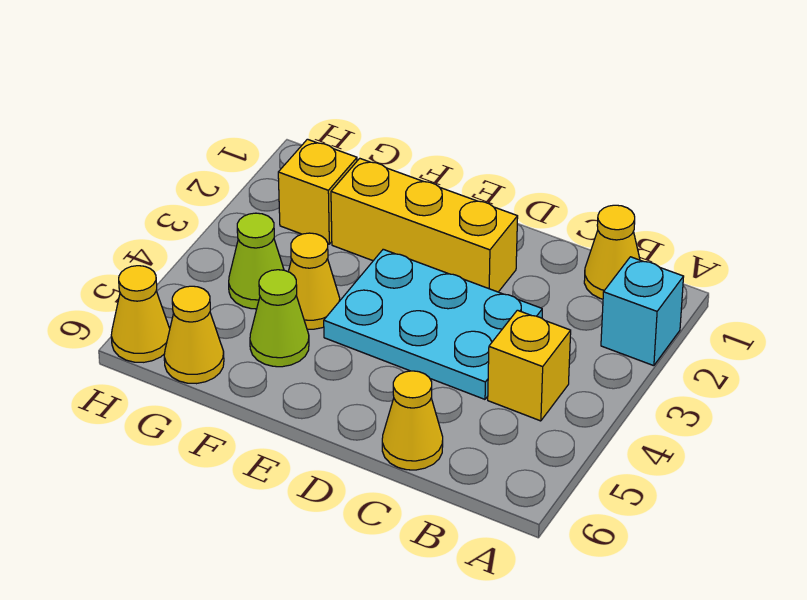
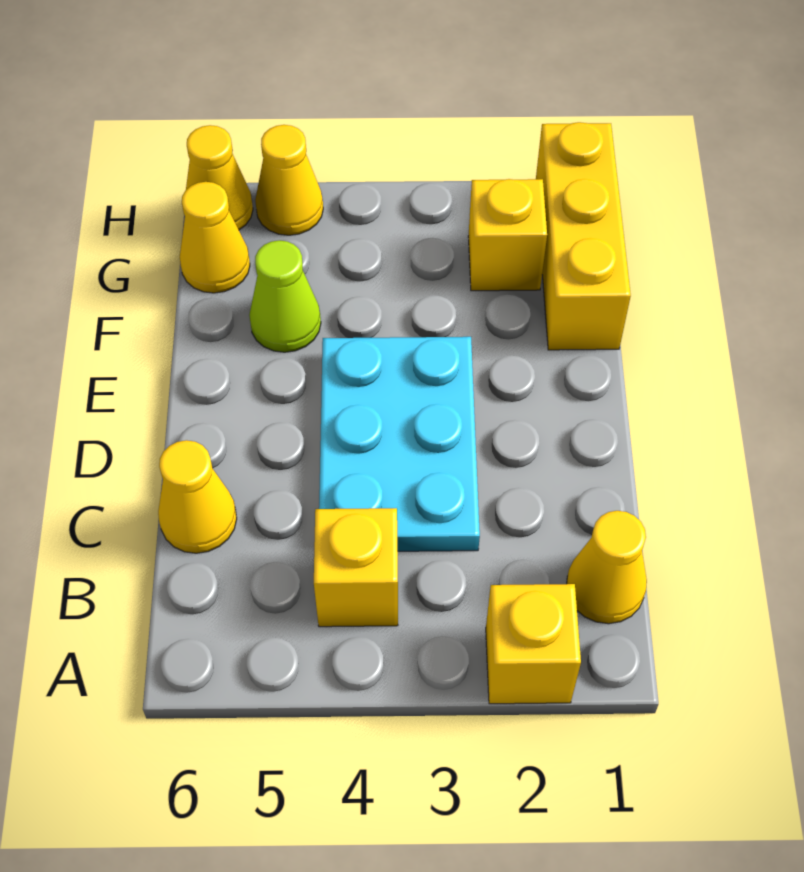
cyan 1x1 brick [601,257,684,366] -> yellow 1x1 brick [486,584,581,704]
yellow 1x3 brick [331,158,518,292] -> yellow 1x3 brick moved to [536,122,631,350]
yellow 1x1 cone [288,233,340,329] -> yellow 1x1 cone moved to [255,125,323,235]
lime 1x1 cone [229,213,284,309] -> none

